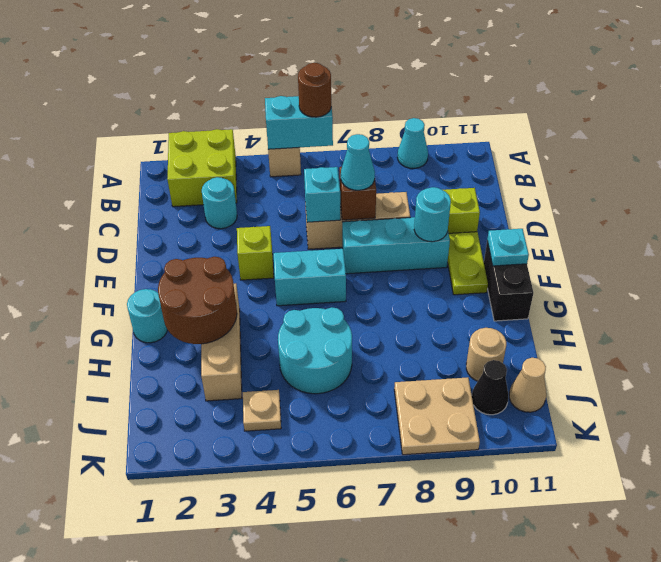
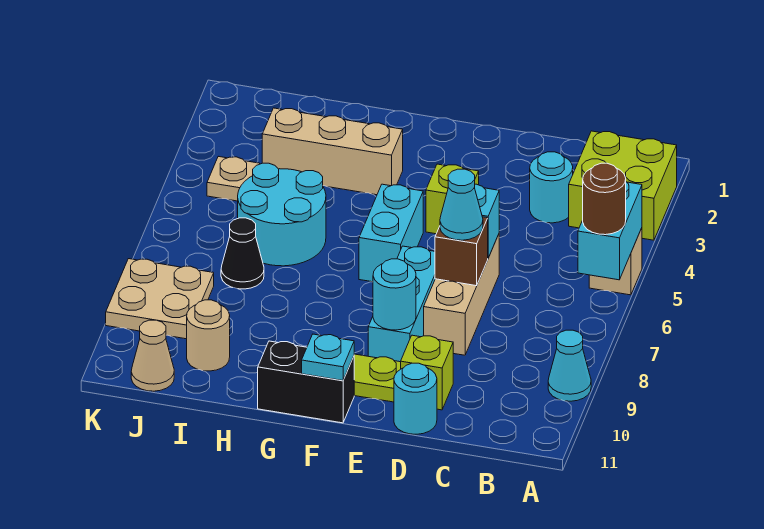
cyan 1x1 round brick [127,289,167,343] -> cyan 1x1 round brick moved to [394,363,437,434]
brown 2x2 round brick [158,257,237,344] -> none
black 1x1 cone [472,360,508,415] -> black 1x1 cone moved to [221,218,264,289]

